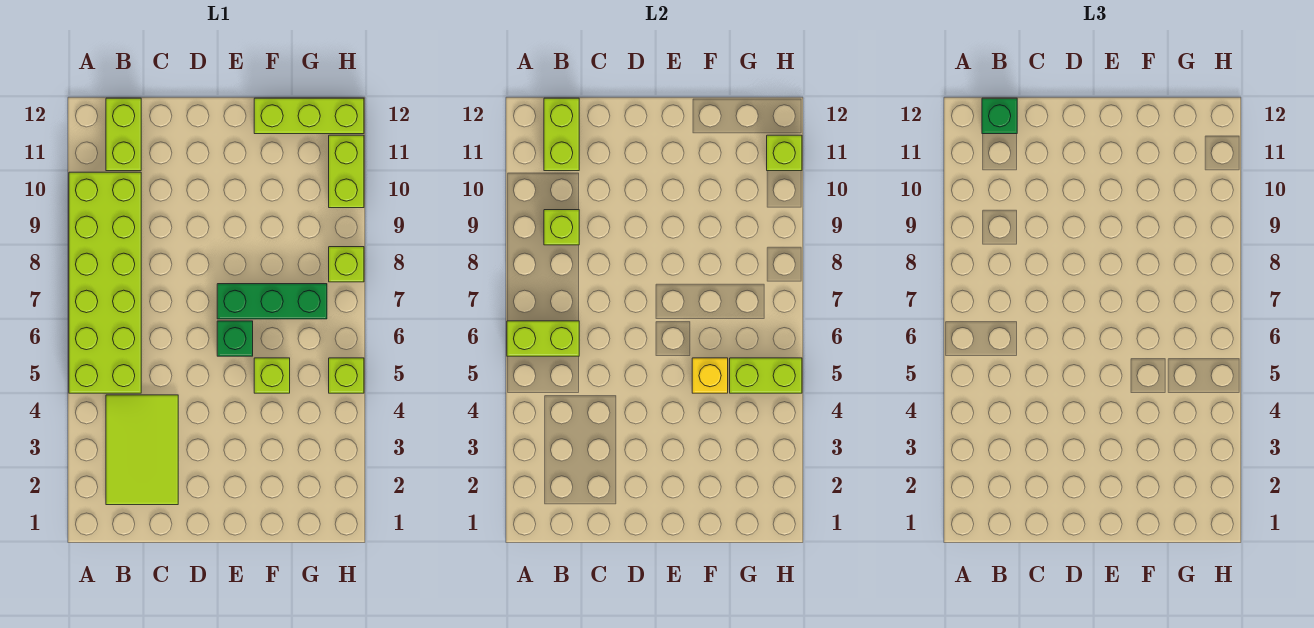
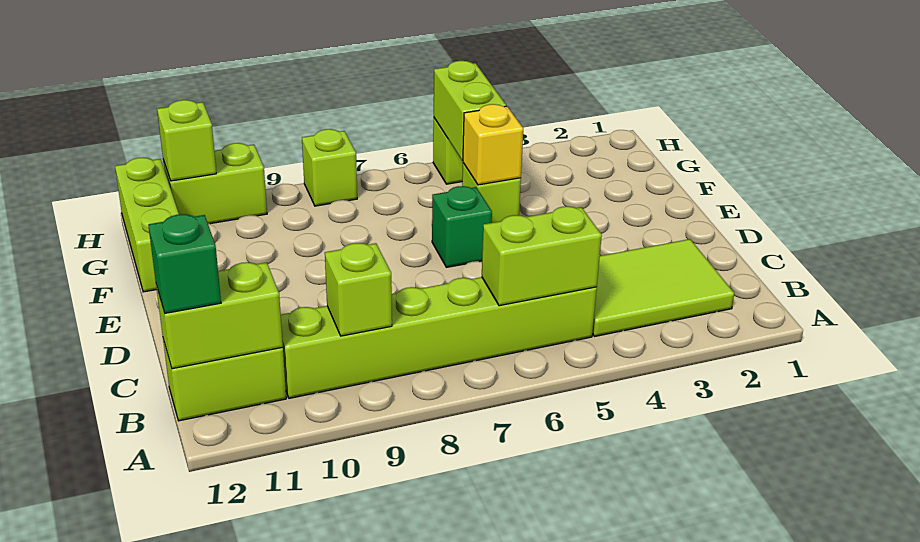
lime 2x6 brick [69,172,141,393] -> lime 1x6 brick [281,277,597,398]
lime 1x2 brick [507,321,579,356] -> lime 1x2 brick turned to [482,206,602,306]
green 1x3 brick [217,284,327,319] -> none

